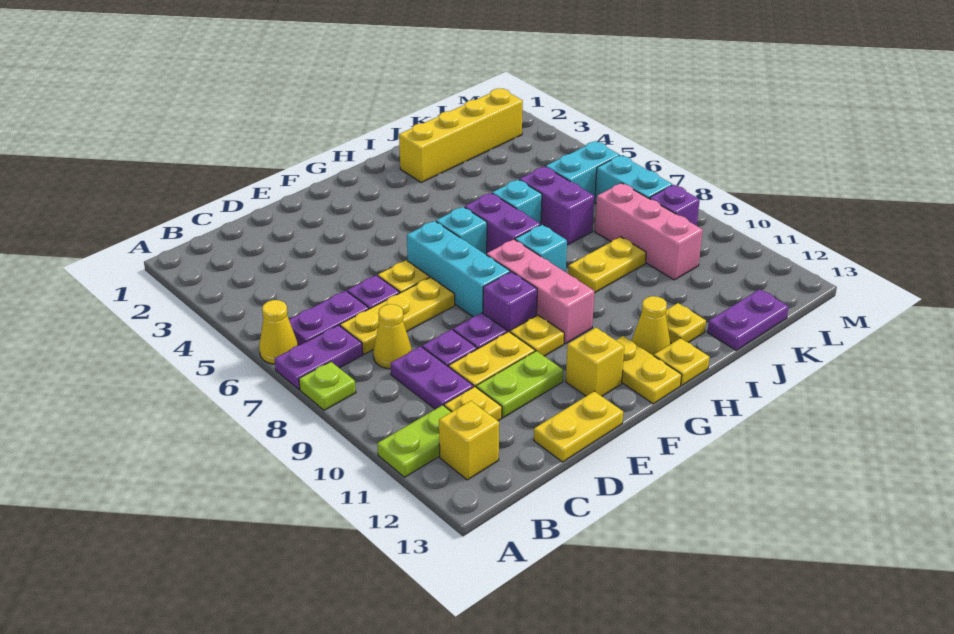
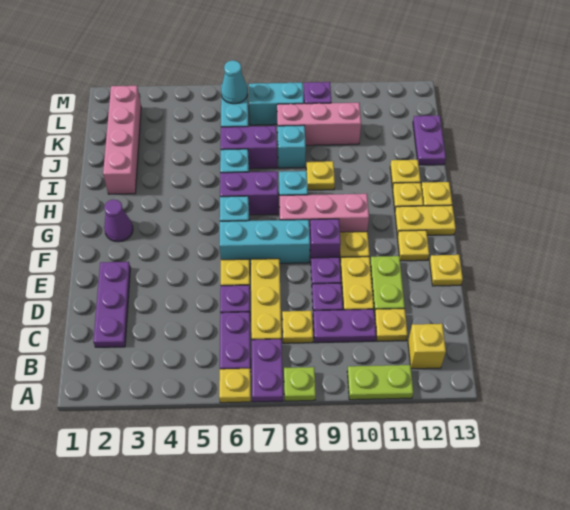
yellow 1x1 cone [259,300,298,364] -> yellow 1x1 plate [219,369,251,403]
lime 1x2 plate [377,405,451,477] -> lime 1x2 plate turned to [347,365,413,400]
none -> purple 1x3 plate [93,262,130,347]
yellow 1x1 cone [373,304,412,369] -> yellow 1x1 plate [282,311,313,343]
yellow 1x2 plate [534,391,623,462] -> yellow 1x1 plate [430,255,463,286]
yellow 1x1 brick [566,328,624,396] -> yellow 1x1 plate [397,230,429,261]
none -> purple 1x1 cone [104,200,133,242]
yellow 1x1 cone [632,296,670,356] -> yellow 1x1 plate [393,183,423,209]
yellow 1x4 brick [399,89,523,182] -> pink 1x4 brick [103,86,141,194]
yellow 1x2 plate [568,237,646,293] -> yellow 1x1 plate [306,161,335,190]
none -> cyan 1x1 brick [278,125,306,168]
none -> cyan 1x1 cone [221,60,248,104]

